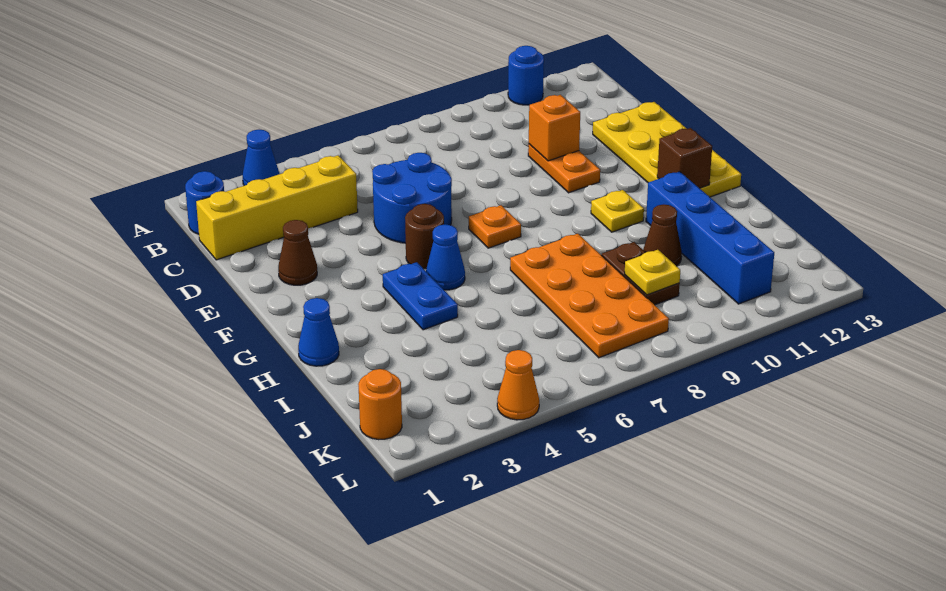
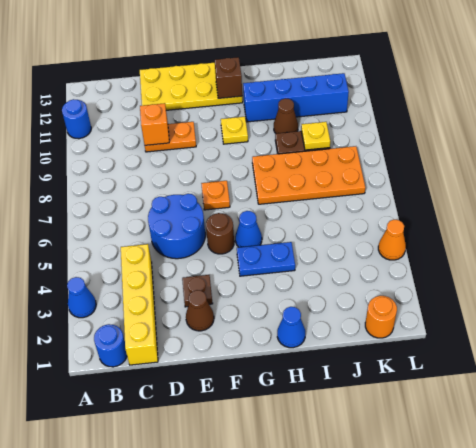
none -> brown 1x1 plate [182,275,213,307]

